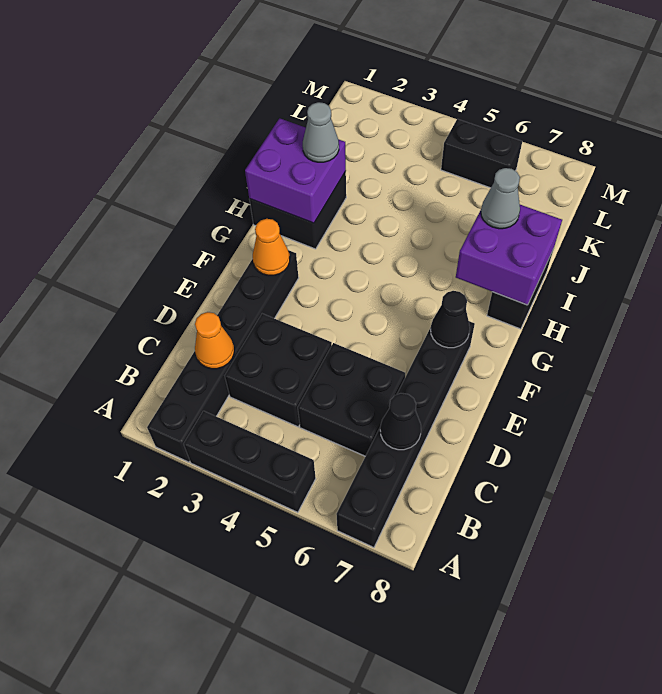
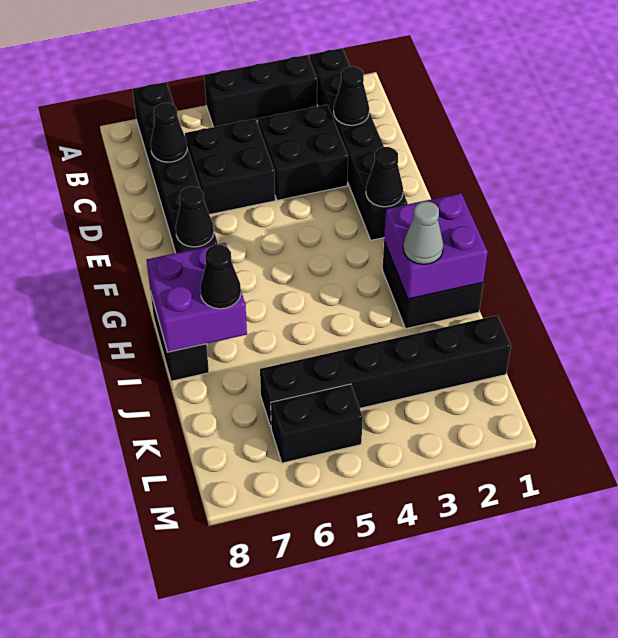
orange 1x1 cone [195,312,234,369] -> black 1x1 cone [334,67,369,125]
orange 1x1 cone [253,219,290,275] -> black 1x1 cone [366,147,403,207]
grey 1x1 cone [481,168,520,229] -> black 1x1 cone [200,245,241,309]
none -> black 1x6 brick [260,315,511,427]

